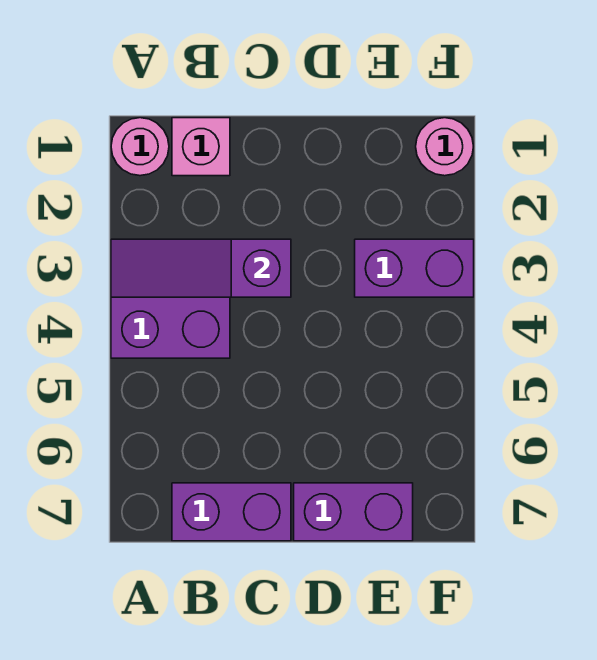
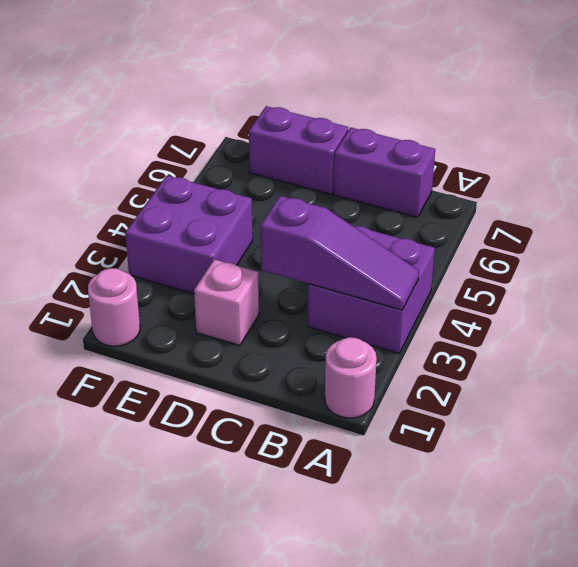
pink 1x1 brick [172,118,230,176] -> pink 1x1 brick moved to [194,259,259,346]
purple 1x2 brick [355,239,474,297] -> purple 2x2 brick [125,176,253,294]

